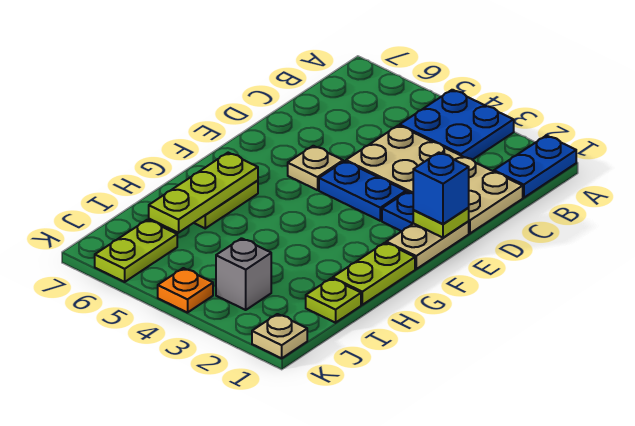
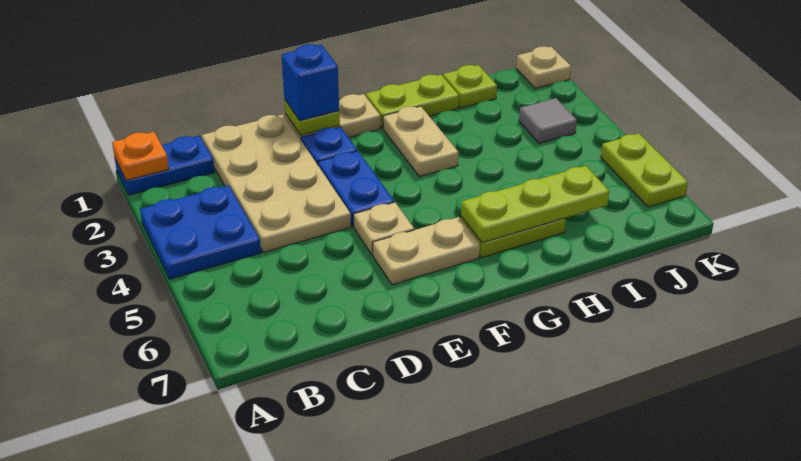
none -> tan 1x2 plate [373,217,480,285]
none -> tan 1x2 plate [383,106,458,177]
grey 1x1 brick [216,238,271,310] -> grey 1x1 tile [519,98,577,143]
lime 1x2 plate [95,220,177,282] -> lime 1x2 plate turned to [601,133,688,207]
orange 1x1 plate [158,268,213,313] -> orange 1x1 plate moved to [112,132,169,180]

